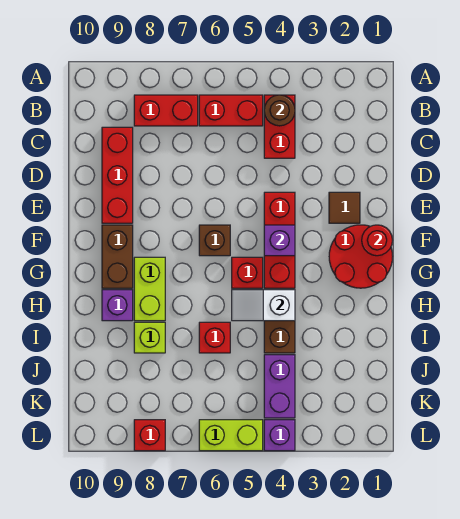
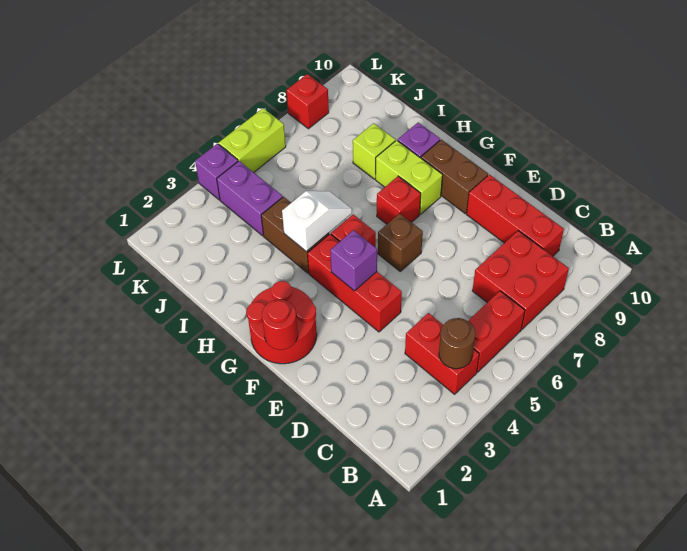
red 1x2 brick [134,95,198,126] -> red 2x2 brick [473,231,569,329]
brown 1x1 tile [329,192,360,223] -> none
red 1x1 brick [199,322,230,353] -> red 1x1 brick moved to [377,176,421,224]

